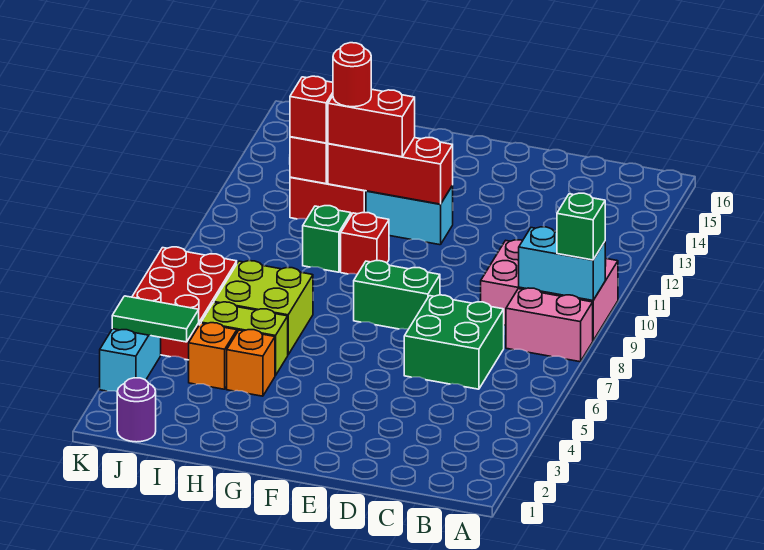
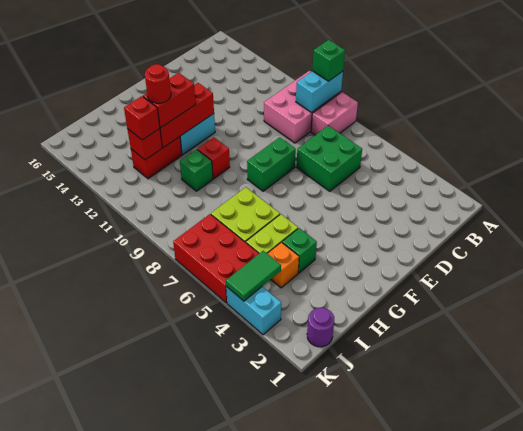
orange 1x1 brick [227,330,275,396] -> green 1x1 brick [282,228,317,273]

